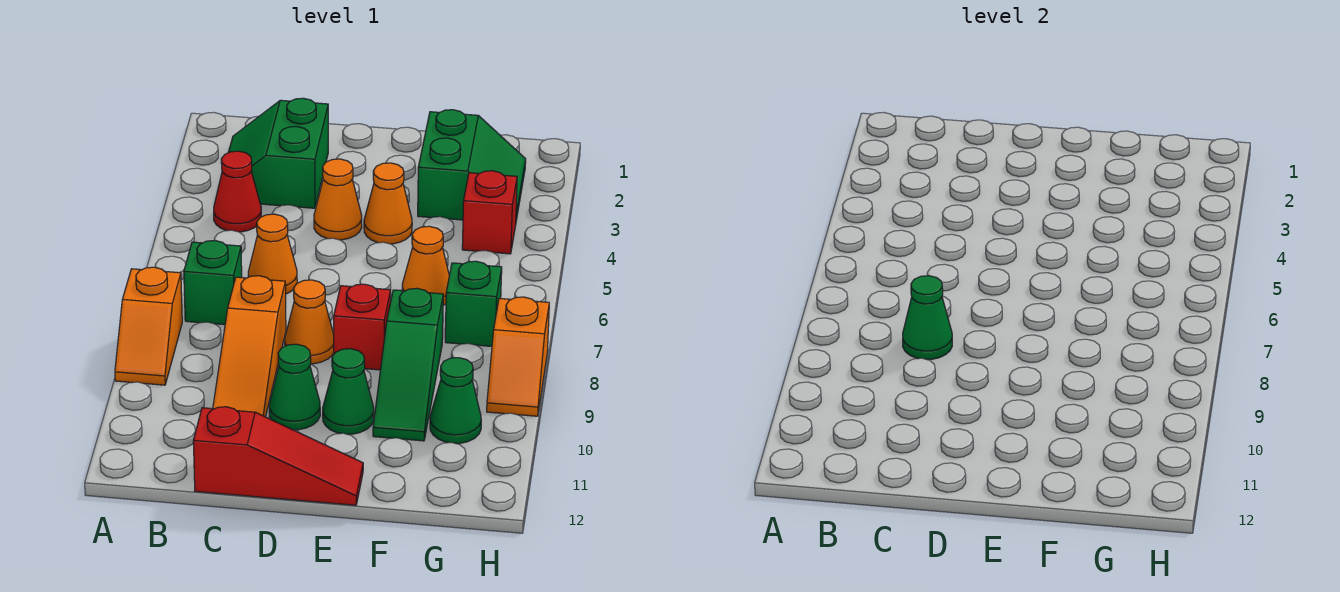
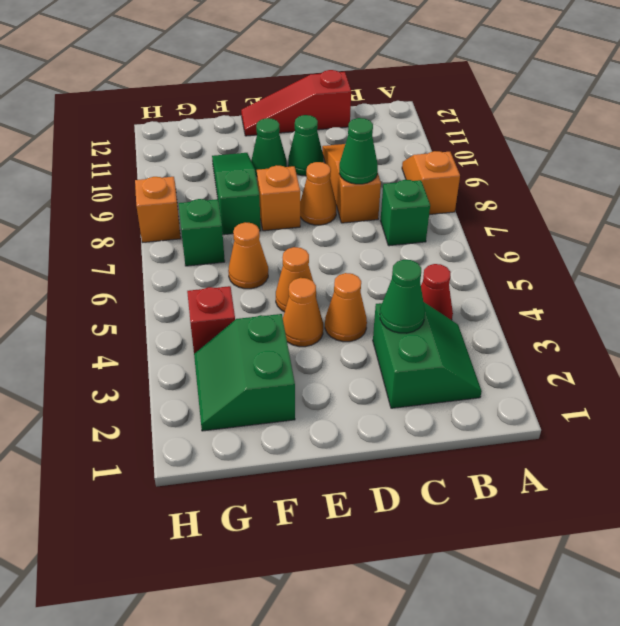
orange 1x1 cone [248,214,297,294] -> orange 1x1 cone moved to [276,247,313,312]
red 1x1 brick [334,284,391,370] -> orange 1x1 brick [257,165,300,231]
green 1x1 cone [430,358,481,443] -> green 1x1 cone moved to [380,260,425,333]

